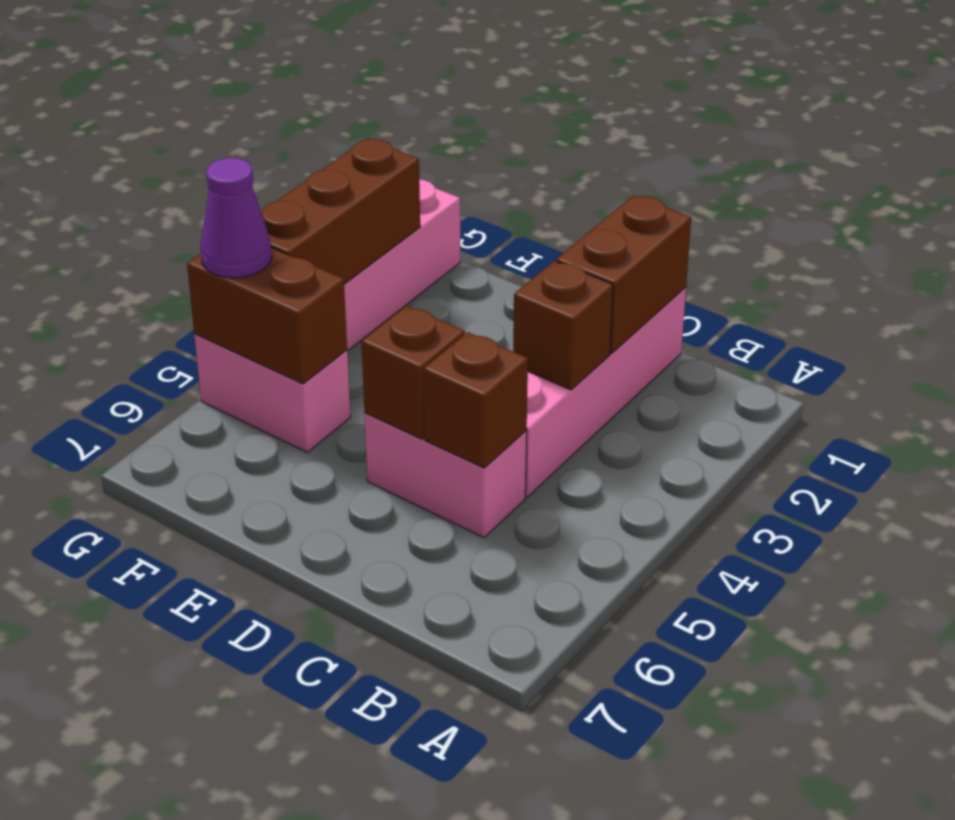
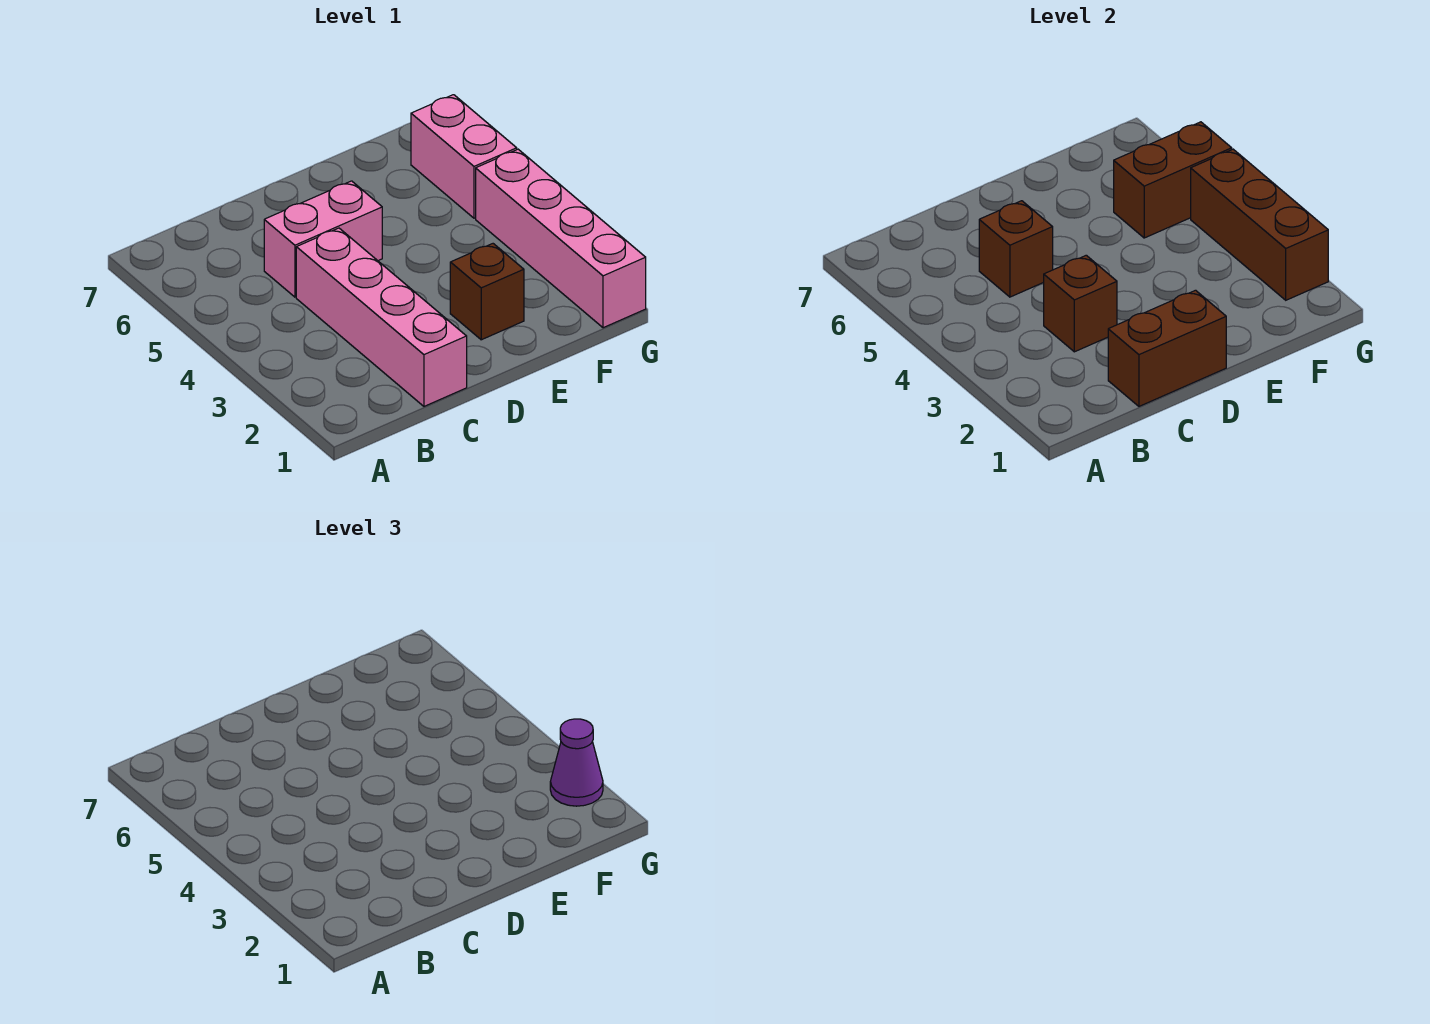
brown 1x2 brick [556,195,691,353] -> brown 1x2 brick turned to [1108,290,1226,406]
brown 1x1 brick [361,306,465,439] -> brown 1x1 brick moved to [450,244,524,340]
pink 1x2 brick [194,334,350,452] -> pink 1x2 brick turned to [411,95,517,218]
purple 1x1 cone [200,158,272,278] -> purple 1x1 cone moved to [550,719,603,806]

